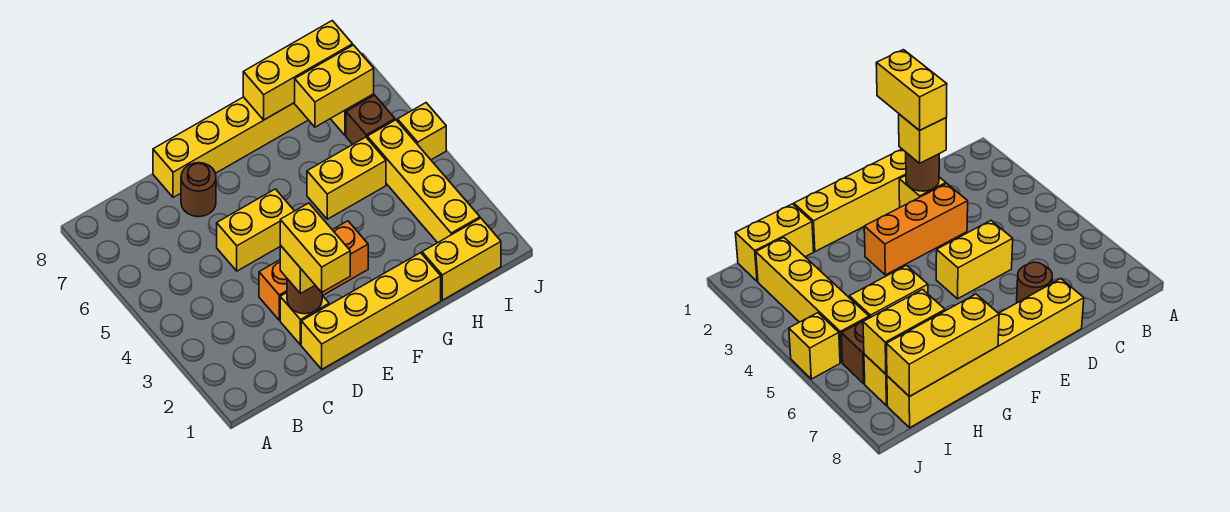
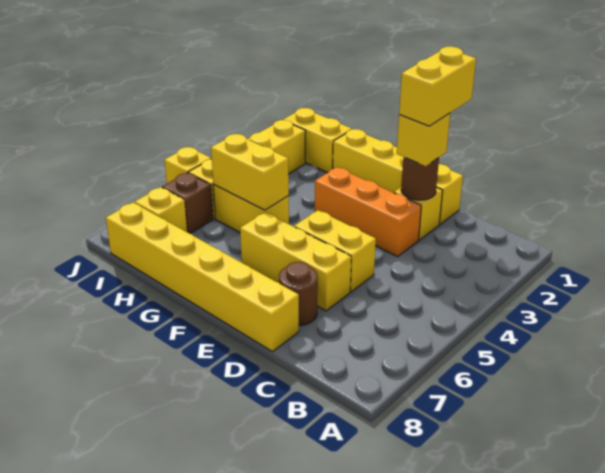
yellow 1x3 brick [243,21,353,120] -> yellow 1x3 brick moved to [240,212,351,311]
yellow 1x2 brick [294,45,374,127] -> yellow 1x2 brick moved to [211,134,289,210]

